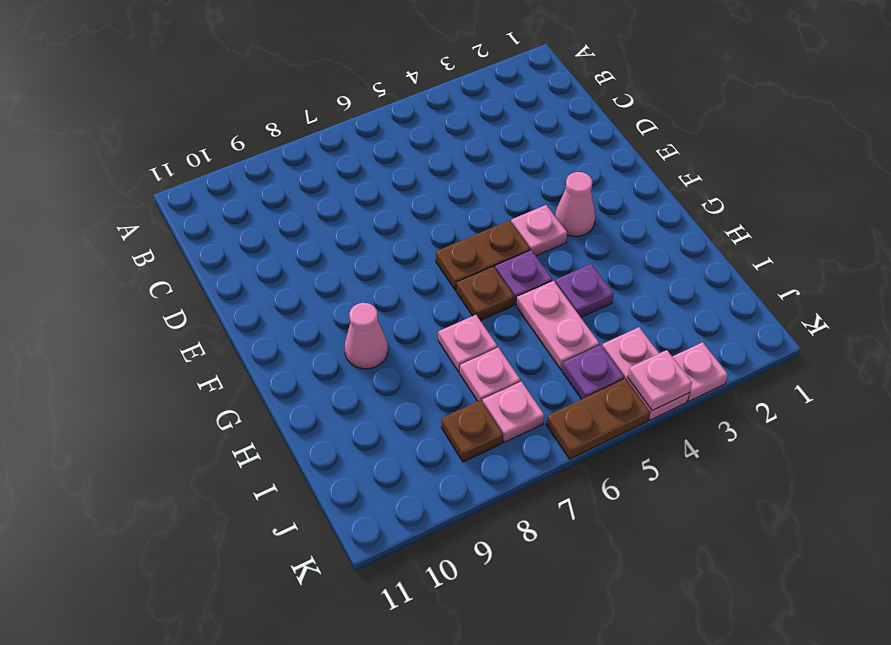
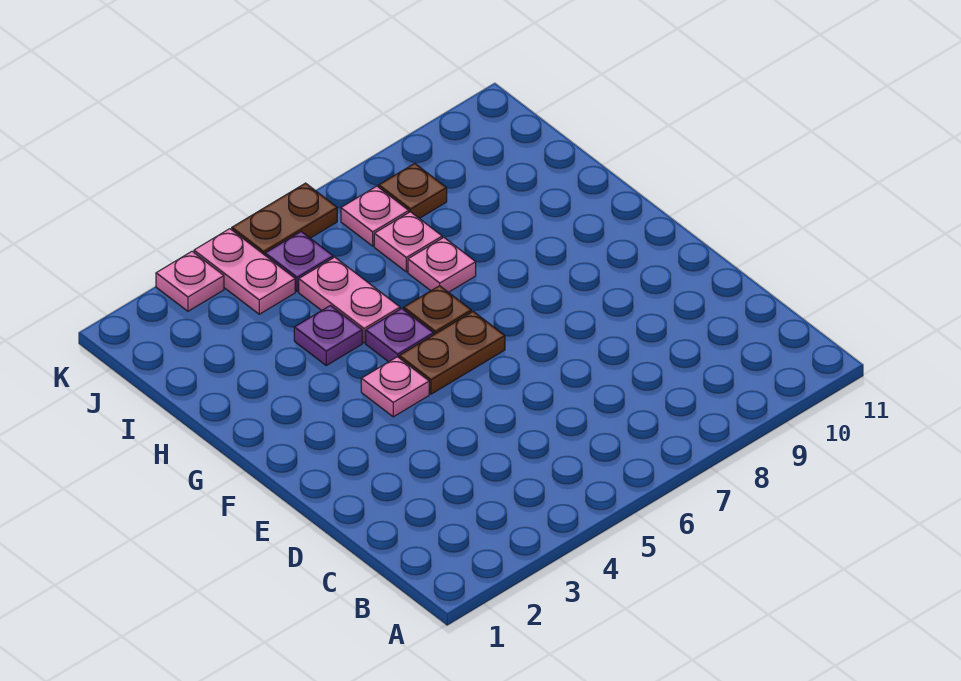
pink 1x1 cone [555,172,595,236] -> none
pink 1x1 cone [345,303,388,369] -> none
pink 1x1 plate [628,350,692,411] -> none

